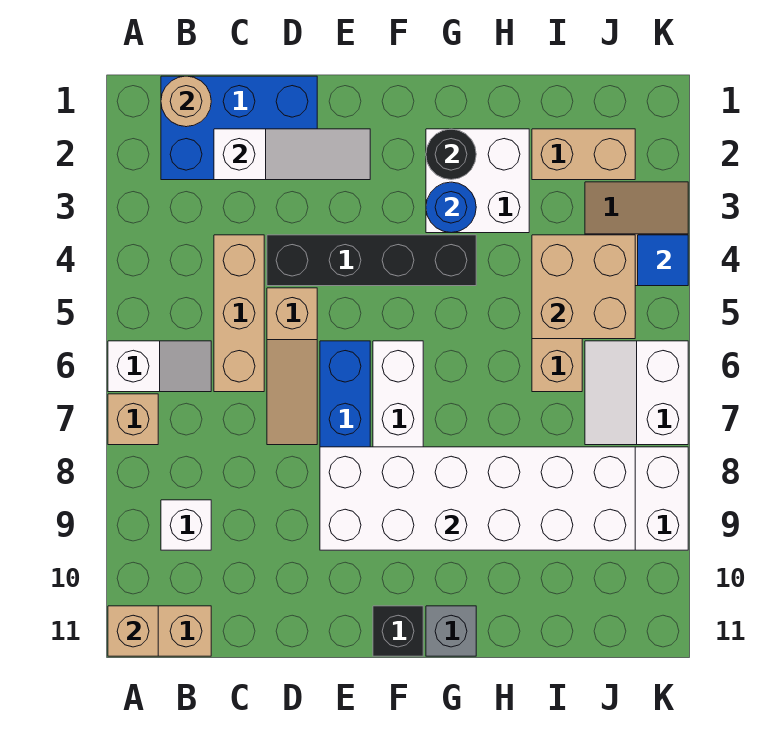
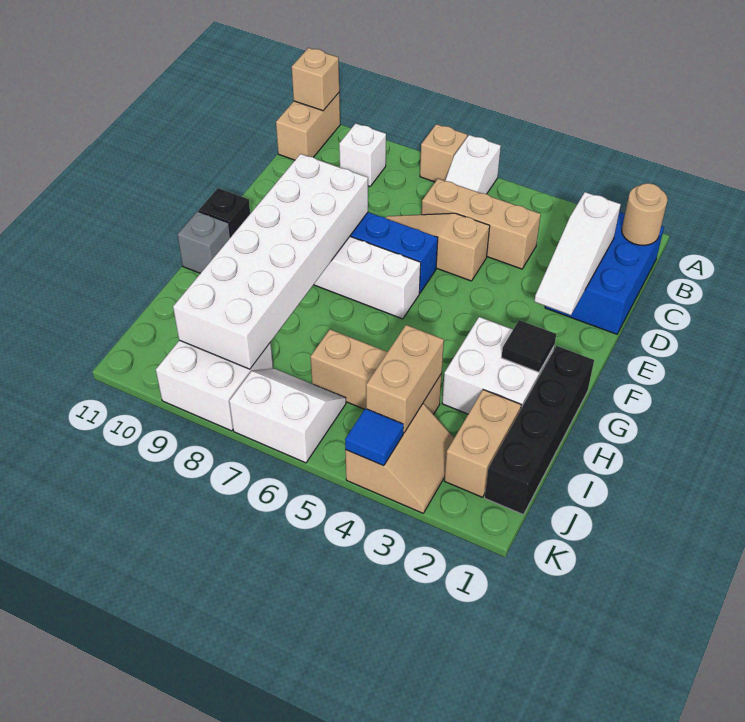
black 1x4 brick [267,235,476,286] -> black 1x4 brick moved to [485,346,594,515]
black 1x1 round brick [426,129,476,180] -> black 1x1 tile [501,320,556,372]
blue 1x1 round brick [426,182,476,233] -> none
tan 2x2 brick [532,235,635,339] -> tan 1x2 brick [366,325,444,433]

